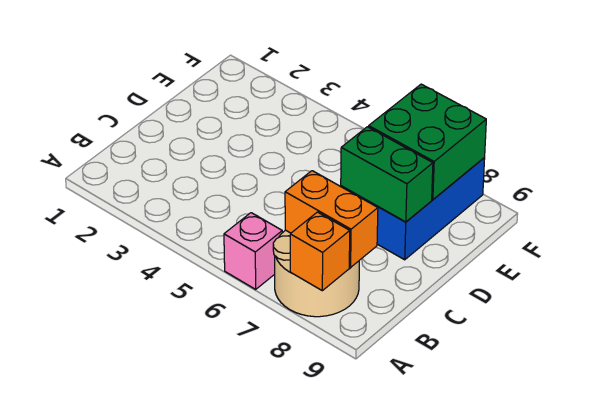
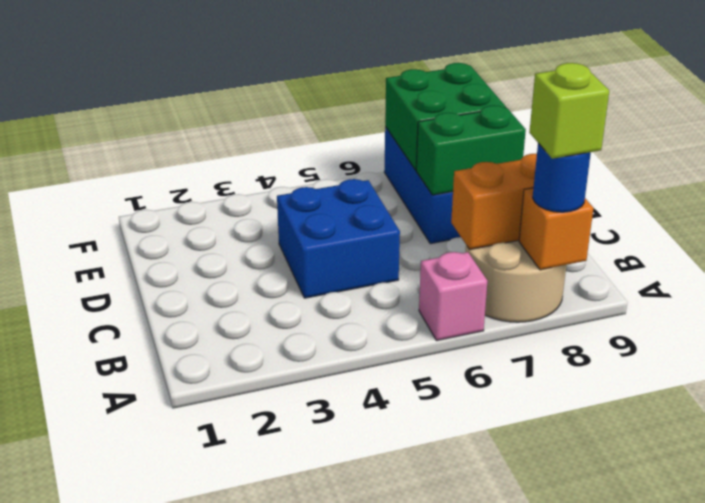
none -> blue 1x1 round brick [533,143,591,212]
none -> lime 1x1 brick [529,63,609,159]
none -> blue 2x2 brick [277,179,400,298]

